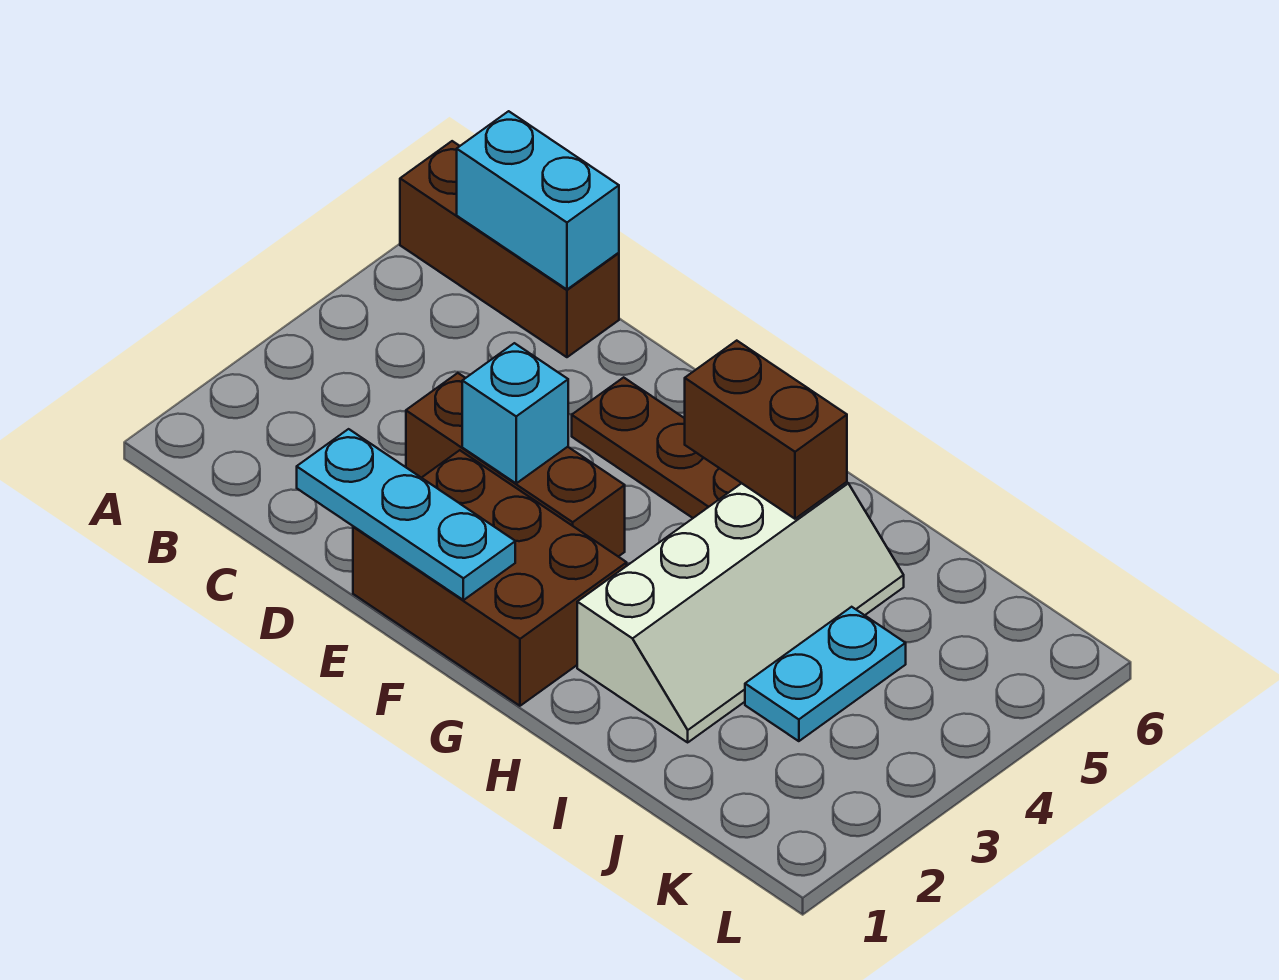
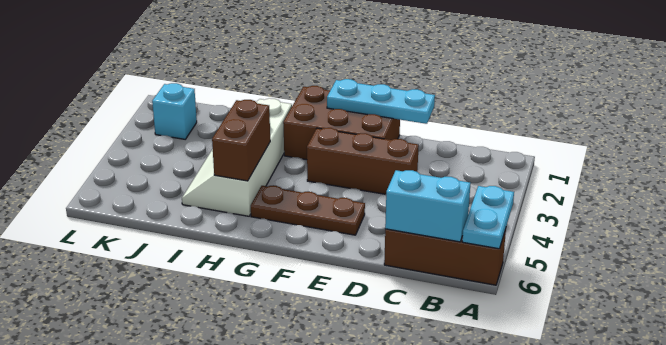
cyan 1x1 brick [462,343,568,483] -> cyan 1x1 brick moved to [152,83,197,139]
brown 1x2 brick [685,341,847,519] -> brown 1x2 brick turned to [212,100,270,181]
cyan 1x2 plate [745,607,906,741] -> cyan 1x2 plate moved to [462,186,514,249]

